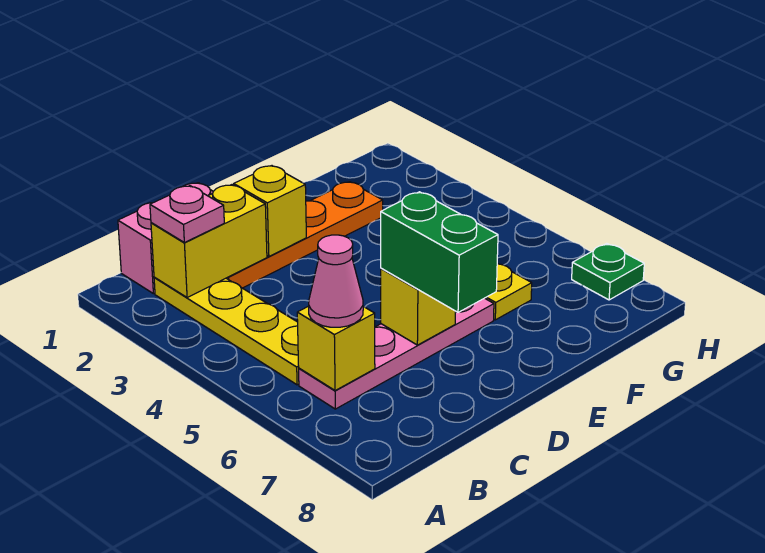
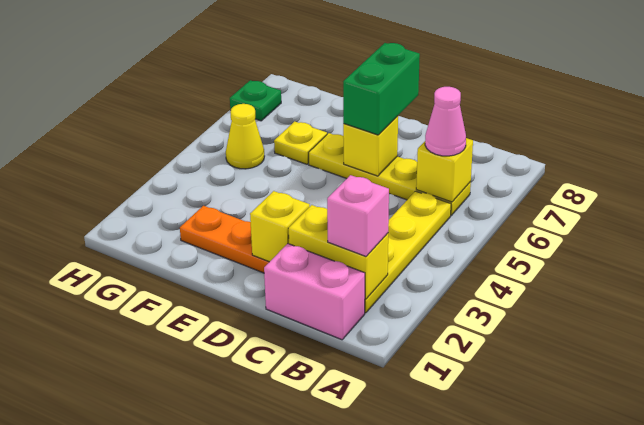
pink 1x1 plate [150,186,224,243] -> pink 1x1 brick [327,175,389,256]
pink 1x4 plate [299,298,494,409] -> yellow 1x4 plate [308,133,471,215]
none -> yellow 1x1 cone [226,104,264,169]

